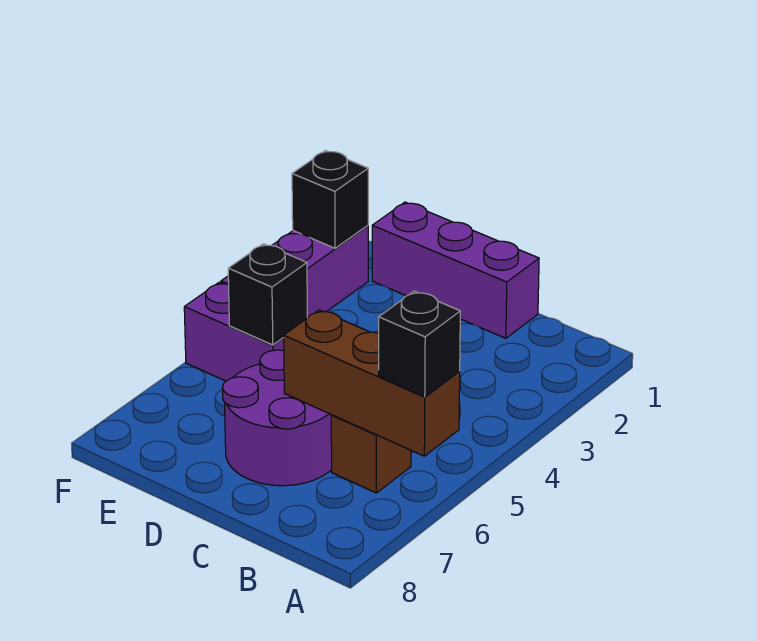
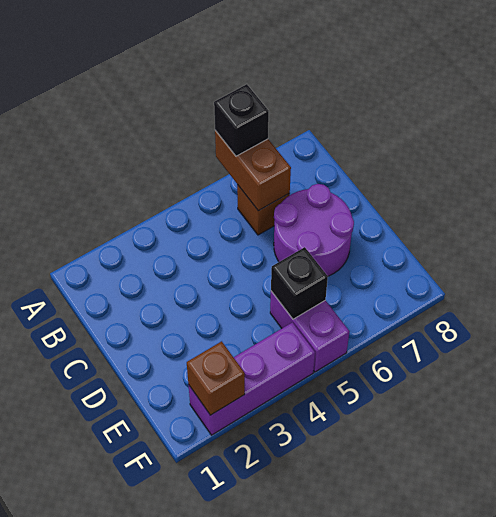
brown 1x3 brick [284,310,460,456] -> brown 1x2 brick [215,131,291,211]
purple 1x3 brick [372,202,539,338] -> none
black 1x1 brick [292,151,368,248] -> brown 1x1 brick [187,341,245,415]

